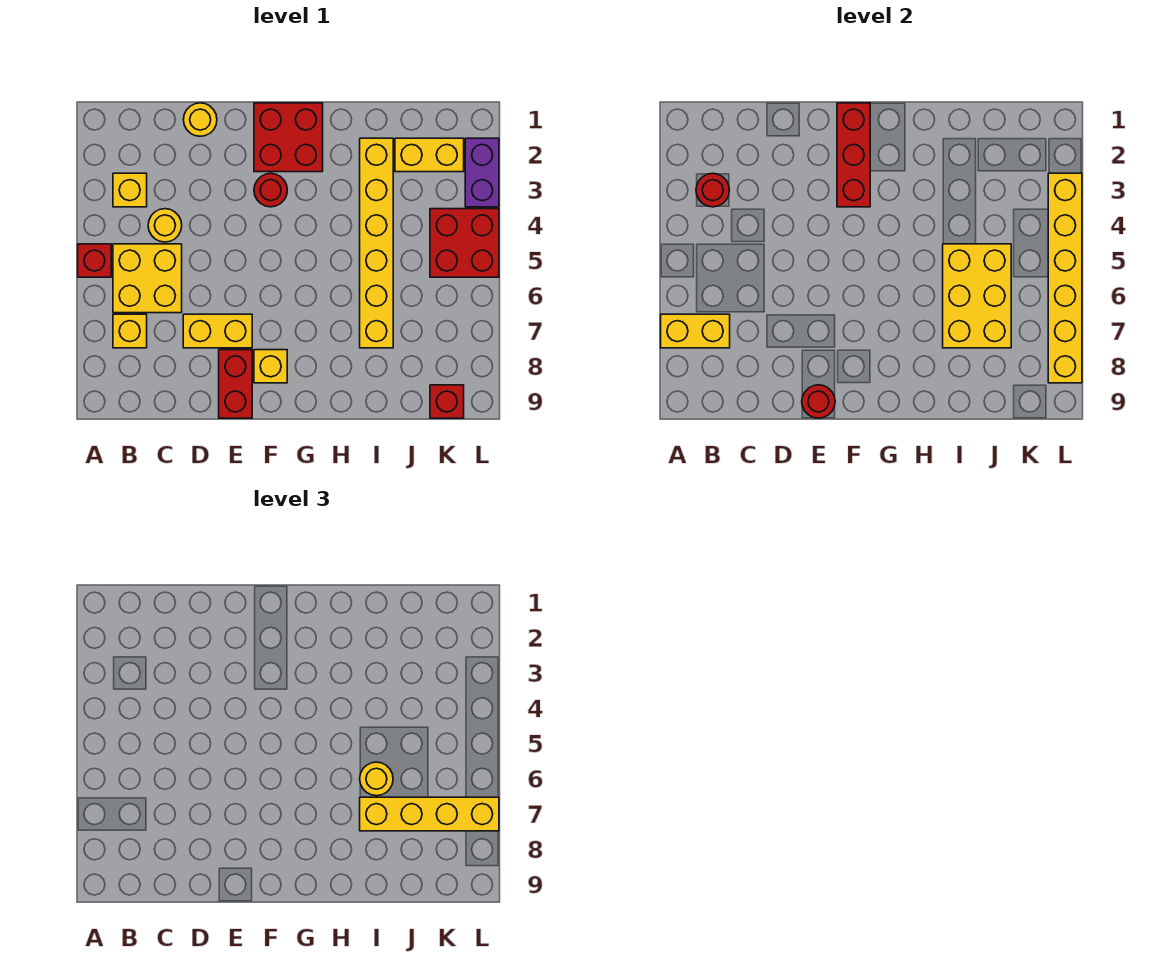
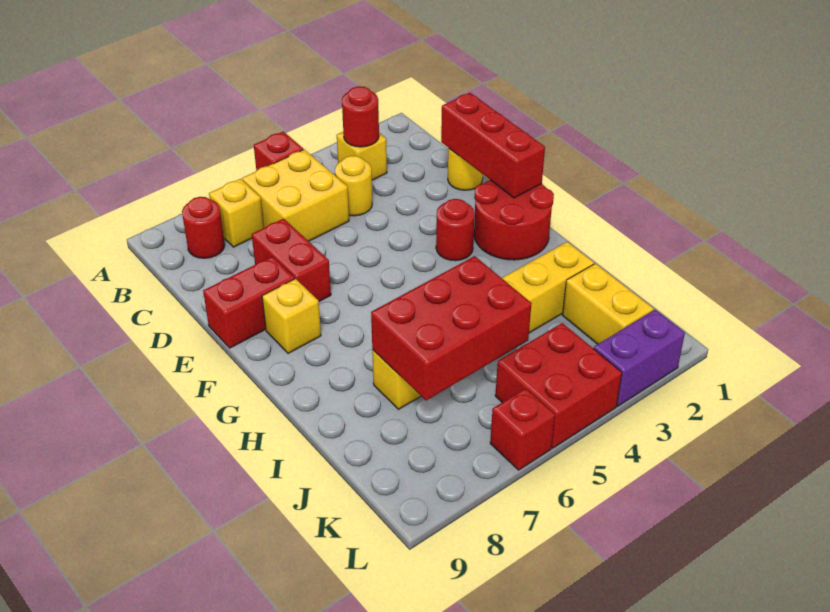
yellow 1x2 brick [661,314,730,348] -> none
yellow 1x2 brick [183,314,252,348] -> red 1x2 brick [252,219,331,301]
red 1x1 round brick [802,385,835,418] -> red 1x1 round brick moved to [182,197,225,258]
red 2x2 brick [254,103,323,172] -> red 2x2 round brick [474,180,554,260]
red 1x3 brick [837,103,870,207] -> red 1x3 brick turned to [441,93,545,198]
yellow 2x3 brick [943,244,1011,348] -> red 2x3 brick [371,256,532,400]
yellow 1x1 round brick [360,762,393,796] -> none
yellow 1x4 brick [360,797,499,831] -> none
red 1x1 brick [430,385,464,418] -> red 1x1 brick moved to [490,388,555,470]
yellow 1x6 brick [1048,173,1082,383] -> none

